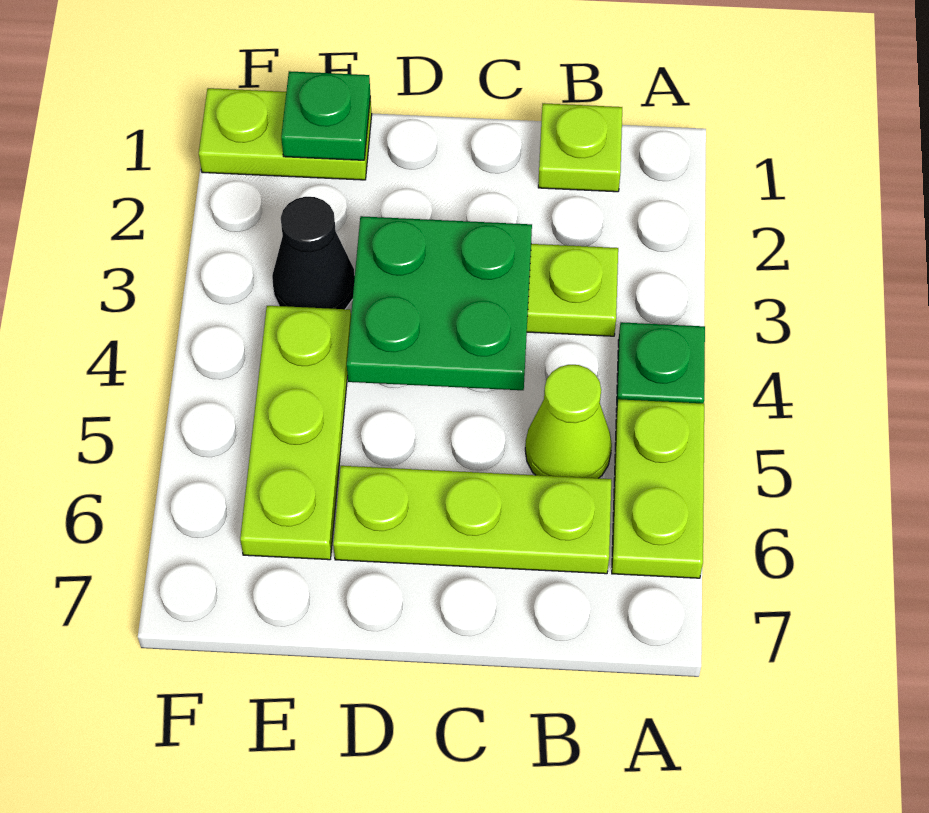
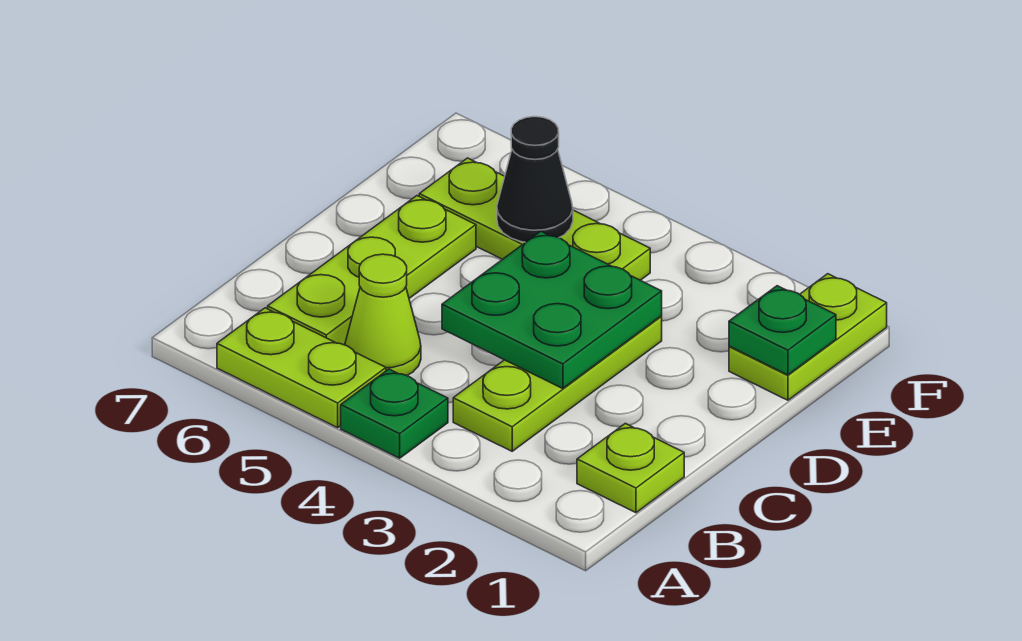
black 1x1 cone [272,197,355,309] -> black 1x1 cone moved to [497,117,573,242]

